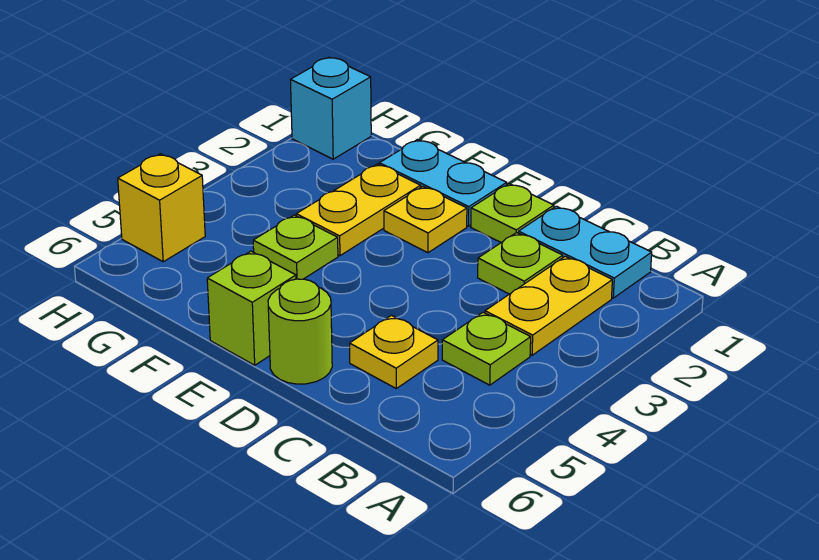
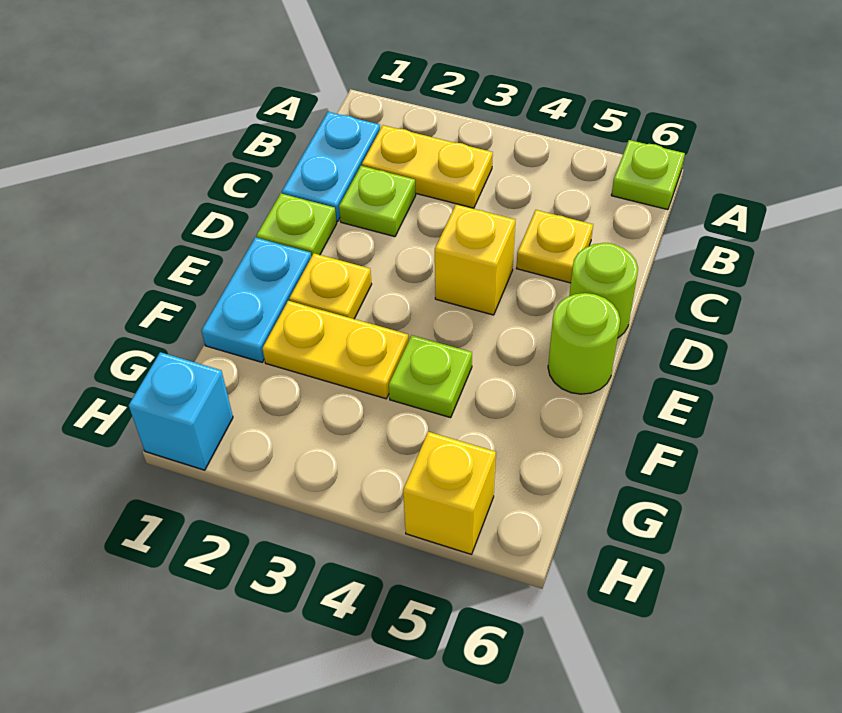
lime 1x1 plate [442,312,531,385] -> lime 1x1 plate moved to [611,140,685,210]
none -> yellow 1x1 brick [435,204,515,315]
lime 1x1 brick [207,251,296,365] -> lime 1x1 round brick [548,293,620,394]

